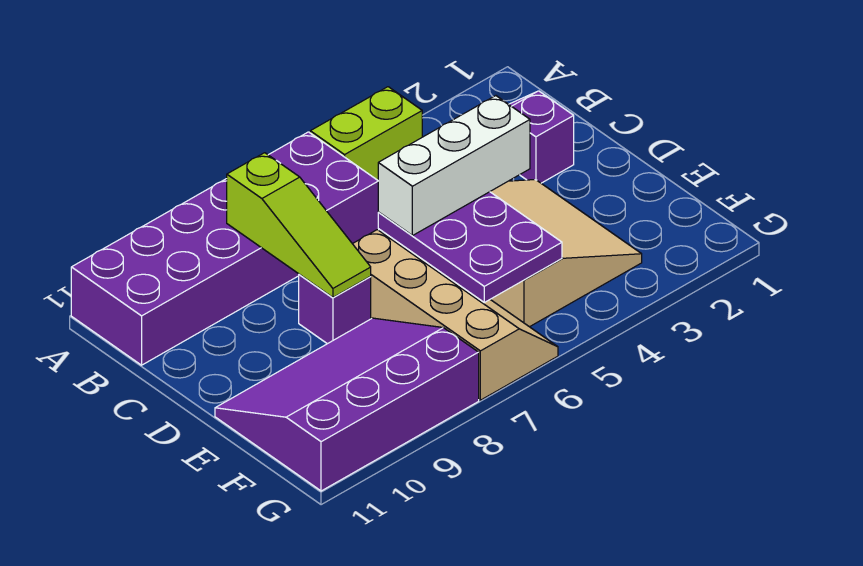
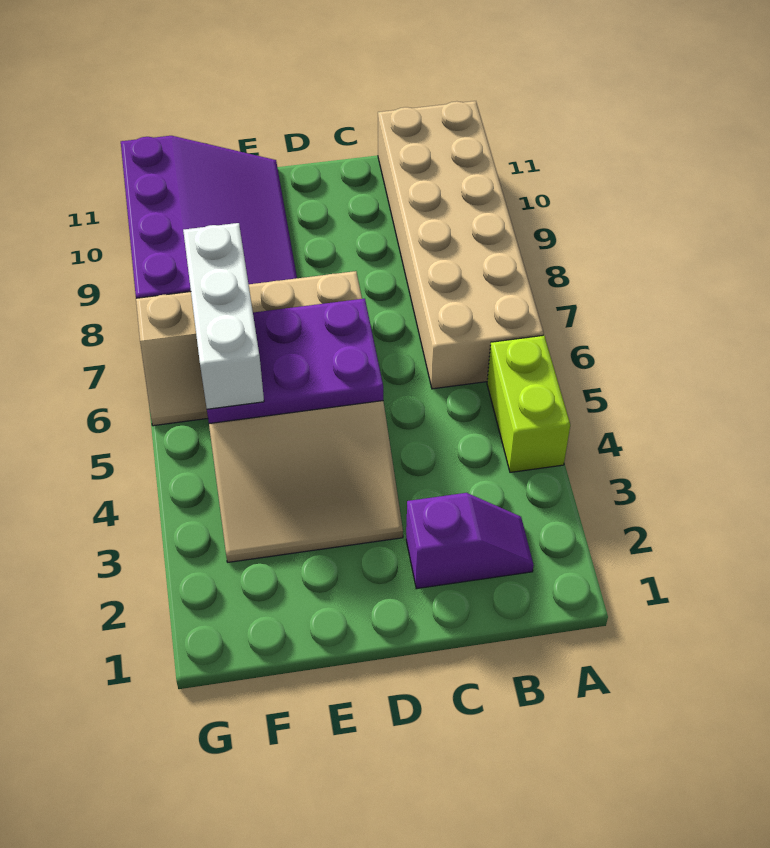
purple 2x6 brick [71,132,379,365] -> tan 2x6 brick [378,101,544,389]
lime 1x3 slope [227,153,371,298] -> none
white 1x3 brick [378,96,530,236] -> white 1x3 brick moved to [183,223,264,409]
purple 1x1 brick [299,274,371,344] -> none

